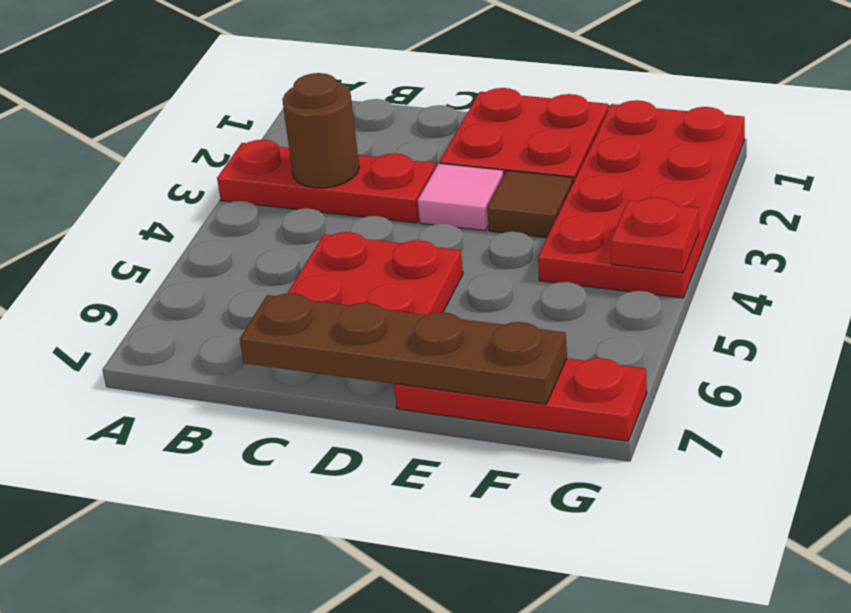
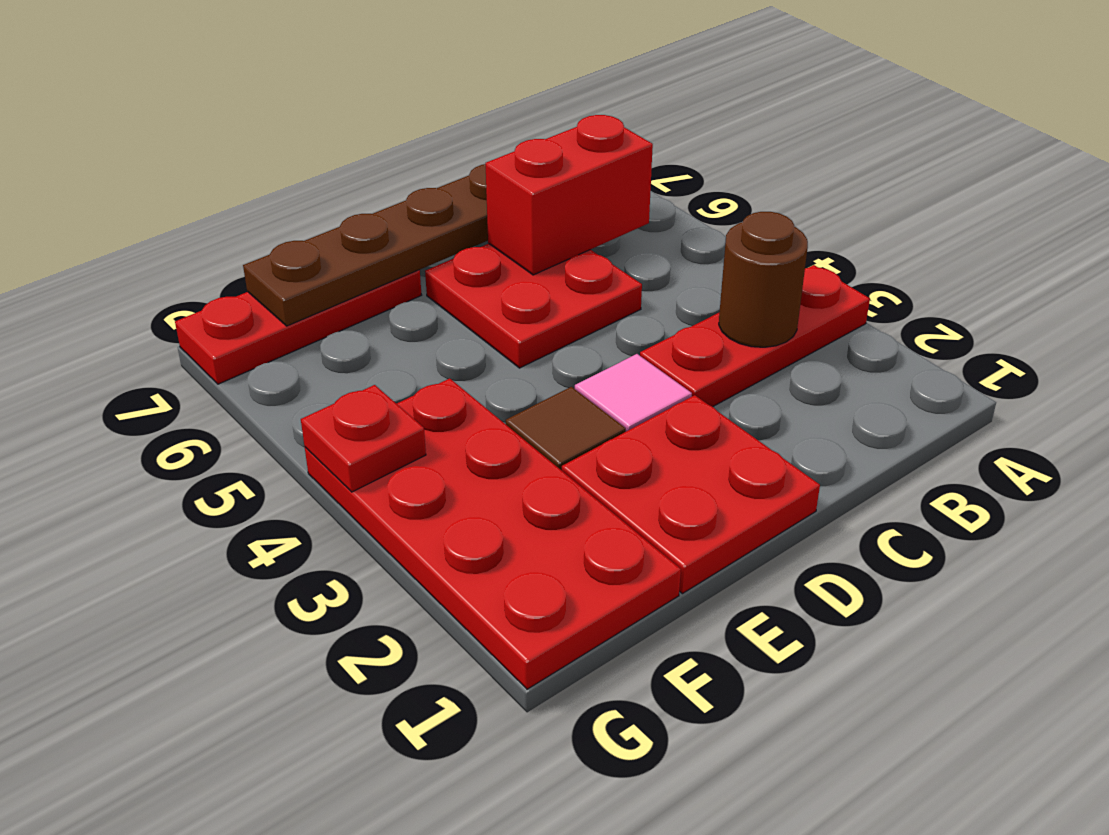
none -> red 1x2 brick [485,115,653,275]

